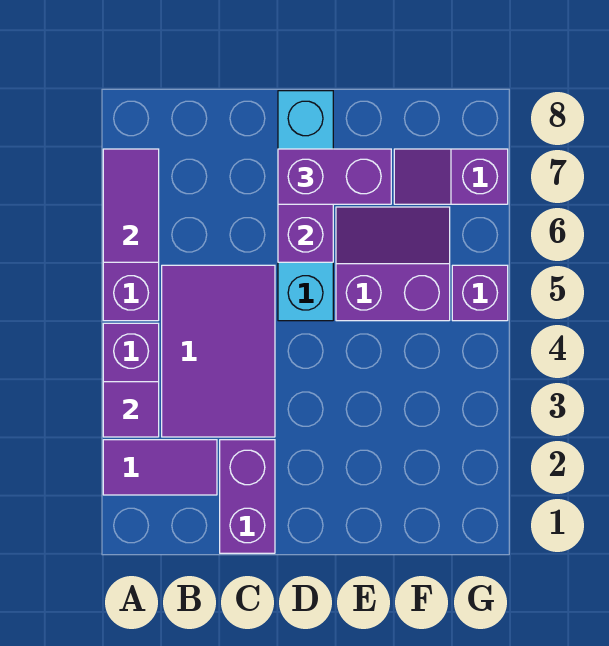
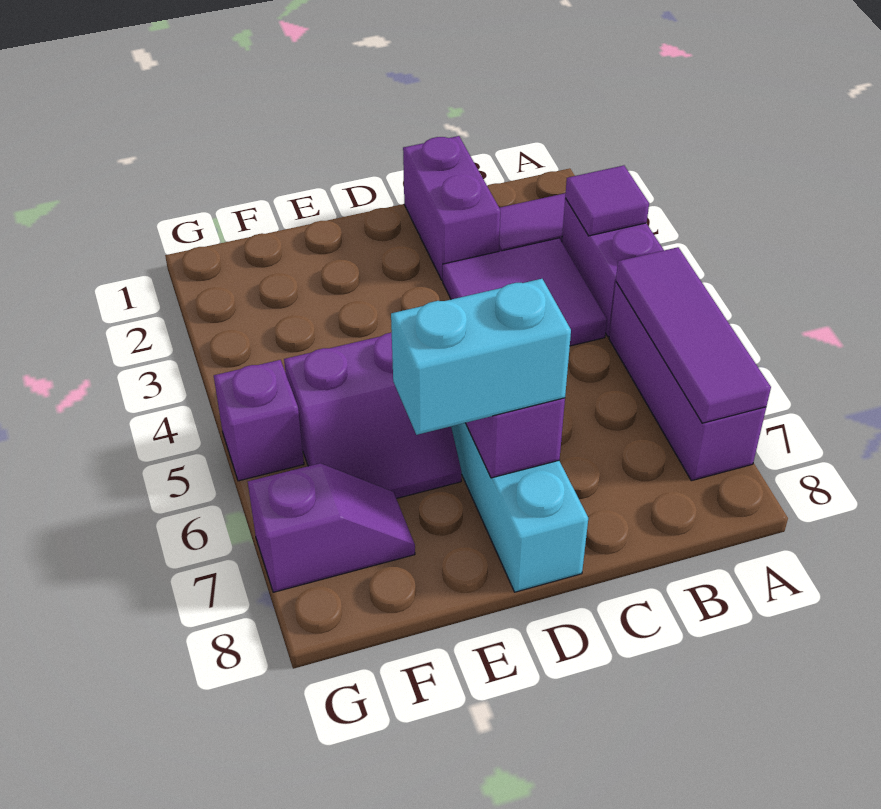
purple 1x2 tile [103,149,159,262] -> purple 1x3 tile [616,247,771,423]
purple 2x3 tile [162,265,275,437] -> purple 2x2 tile [443,238,607,346]
purple 1x2 brick [278,149,391,204] -> cyan 1x2 brick [391,279,571,435]

